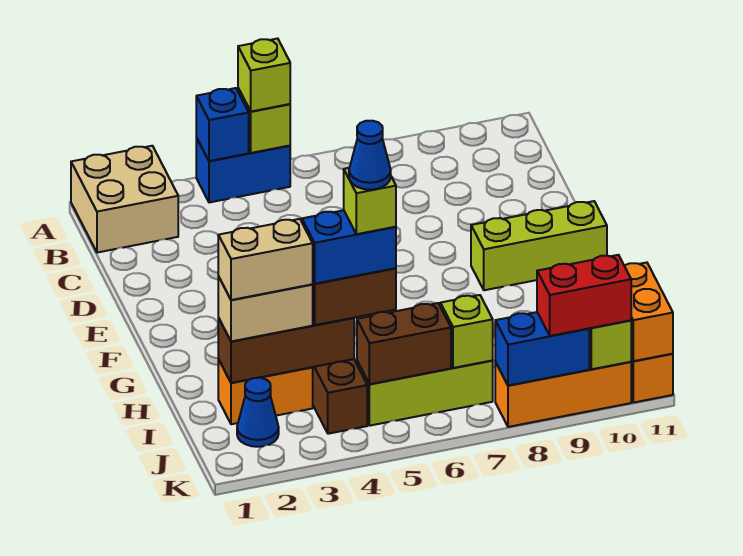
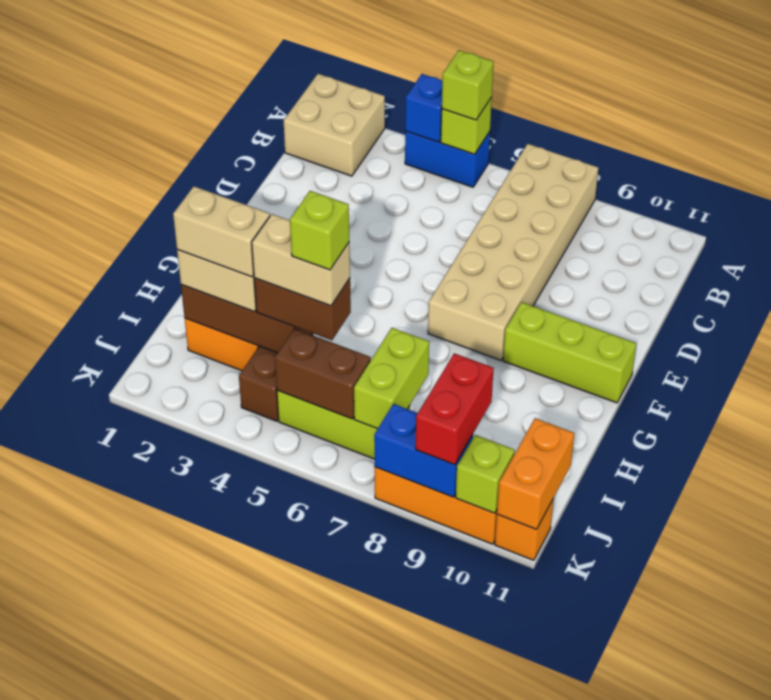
none -> tan 2x6 brick [428,144,598,360]
blue 1x2 brick [302,210,396,284] -> tan 1x2 brick [252,214,350,306]
blue 1x1 cone [349,121,391,190] -> none
blue 1x1 cone [237,378,279,447] -> none
lime 1x1 brick [440,295,493,368] -> lime 1x2 brick [354,328,429,429]
red 1x2 brick [537,255,631,336] -> red 1x2 brick turned to [416,353,494,465]

